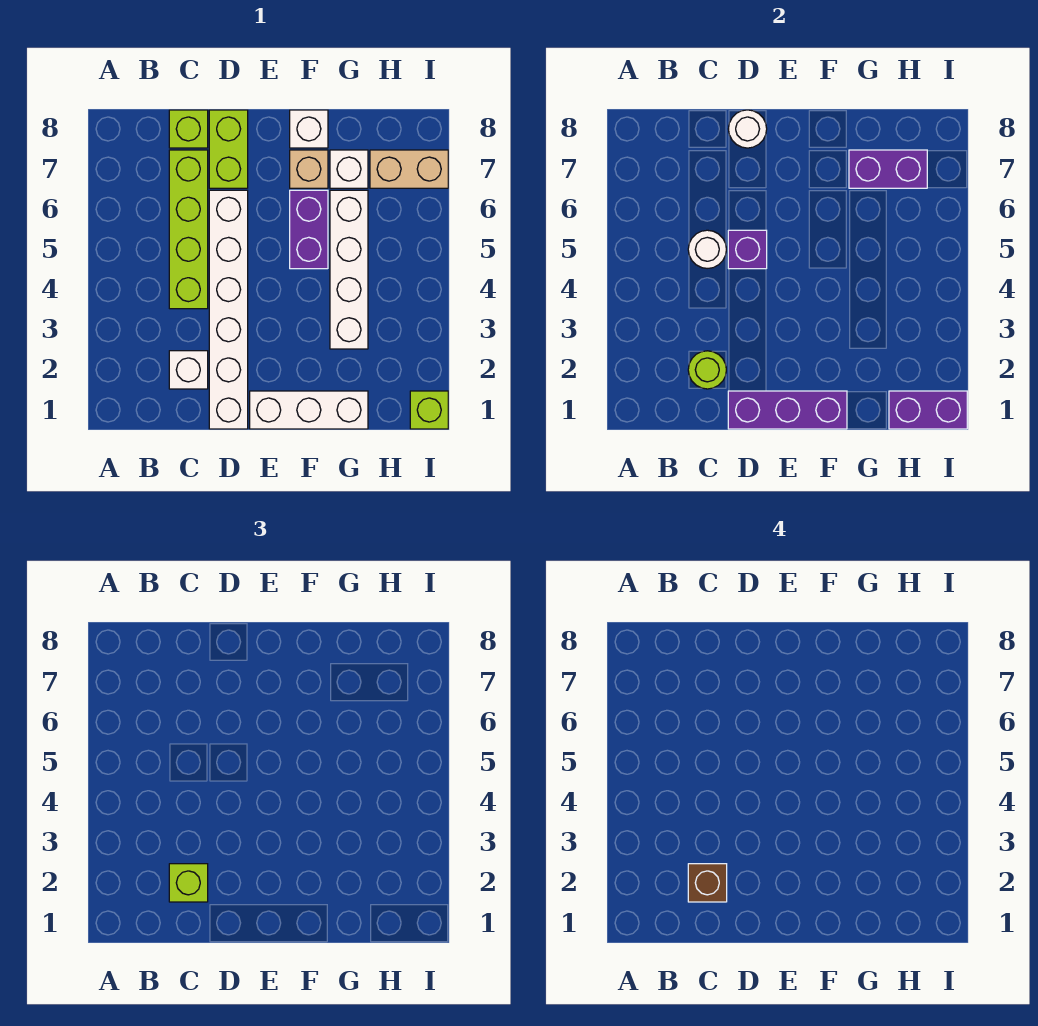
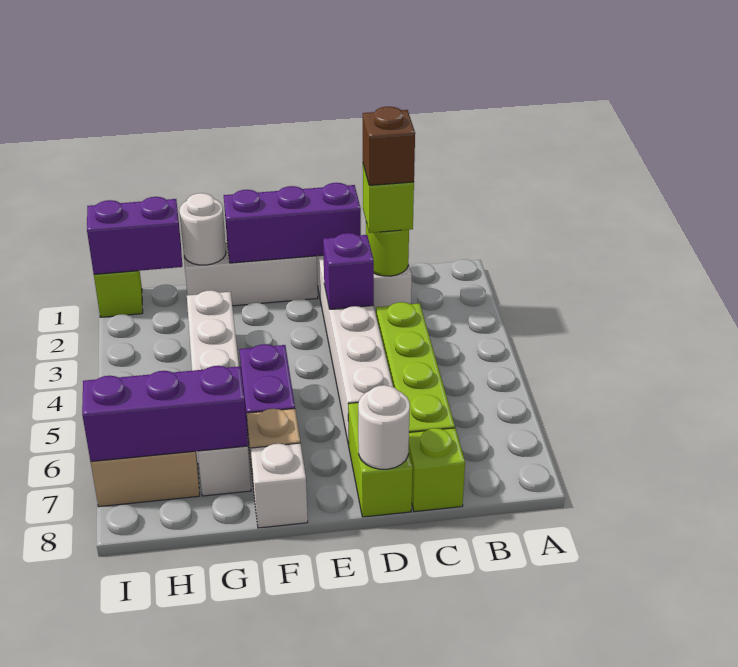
white 1x1 round brick [688,230,726,269] -> white 1x1 round brick moved to [179,193,226,265]
purple 1x1 brick [728,230,767,269] -> purple 1x1 brick moved to [323,233,374,309]
purple 1x2 brick [849,150,927,188] -> purple 1x3 brick [82,366,248,462]

